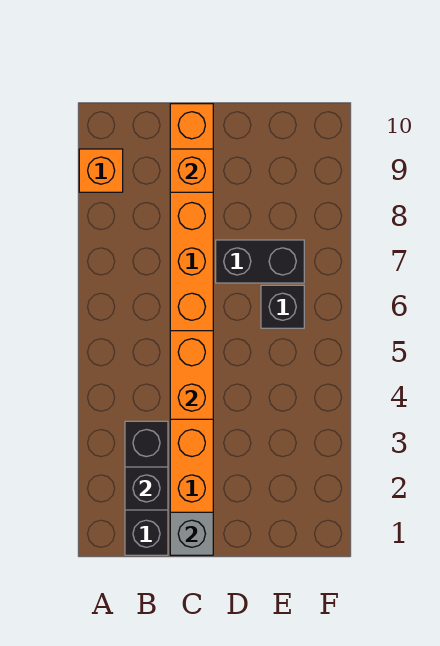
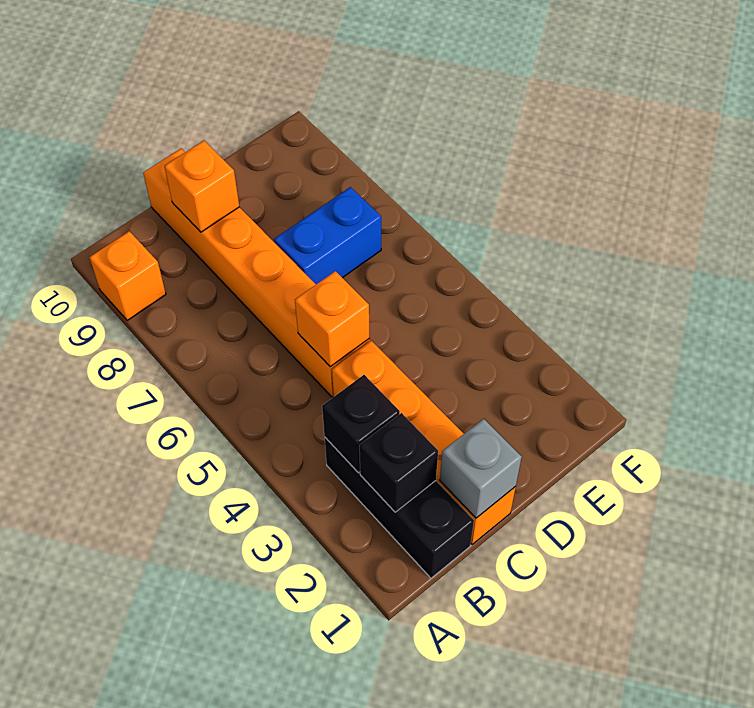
orange 1x2 brick [170,331,213,419] -> orange 1x1 brick [295,271,369,367]
black 1x2 brick [216,240,304,283] -> blue 1x2 brick [274,187,381,284]
black 1x1 brick [261,285,304,328] -> black 1x1 brick moved to [322,375,400,473]

